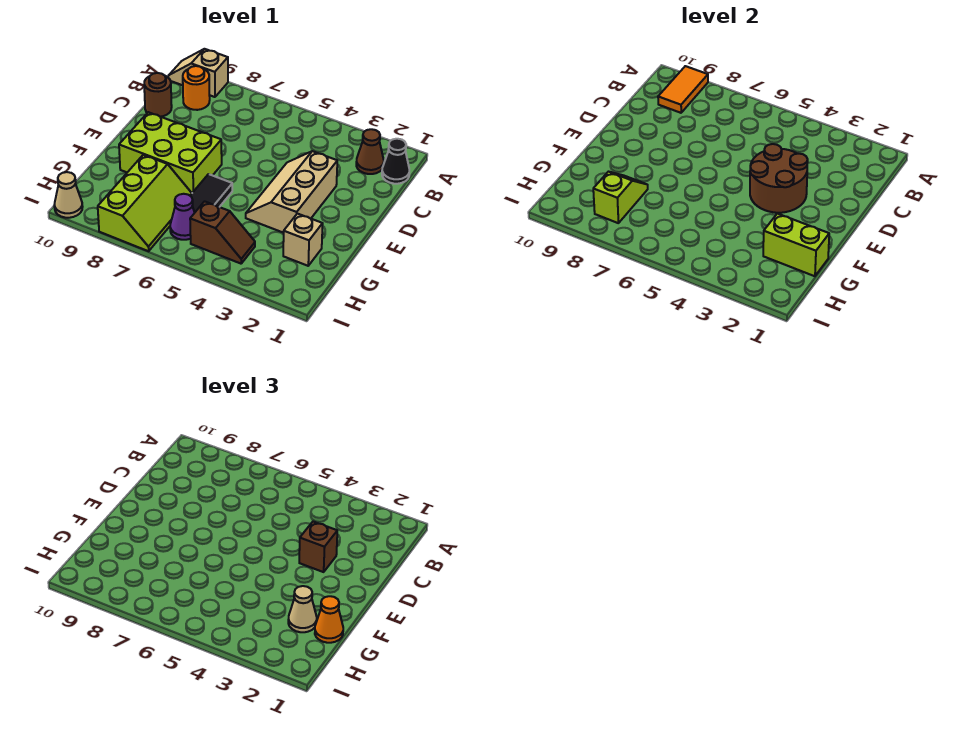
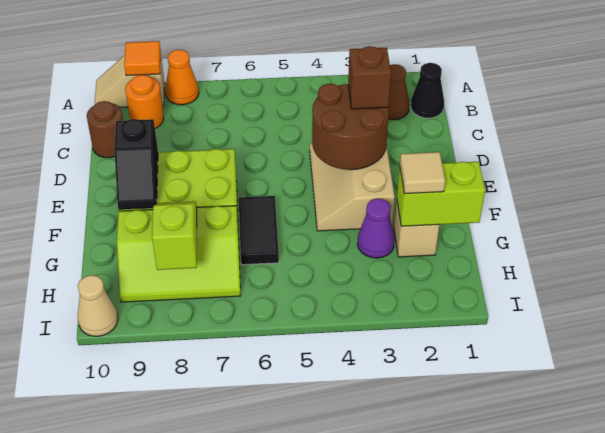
orange 1x2 tile [658,66,708,113] -> orange 1x1 tile [124,41,161,76]
none -> black 1x2 slope [114,119,158,209]
orange 1x1 cone [315,596,343,643] -> orange 1x1 cone moved to [165,50,199,105]
tan 1x1 cone [288,586,317,632] -> tan 1x1 tile [400,152,445,194]
lime 2x3 slope [98,155,192,251] -> lime 2x3 slope turned to [117,206,240,302]
brown 1x2 slope [190,201,255,264] -> none
purple 1x1 cone [170,194,194,240] -> purple 1x1 cone moved to [357,199,395,258]

